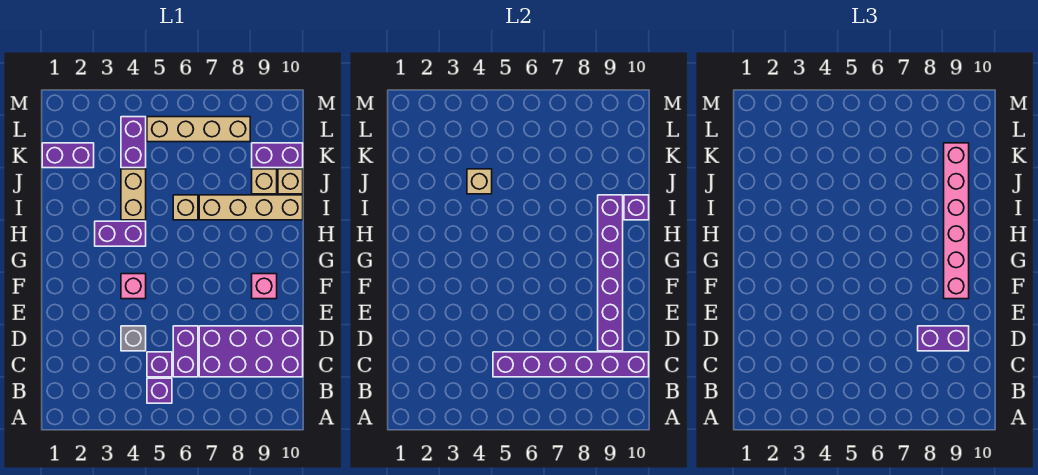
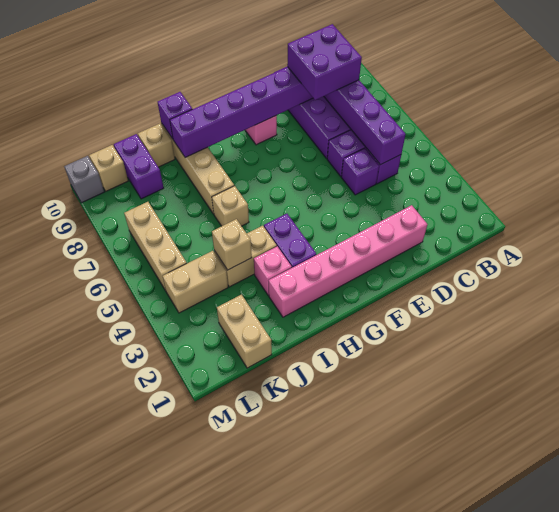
purple 1x1 brick [147,378,172,403] -> purple 1x1 brick moved to [341,148,379,195]
grey 1x1 brick [121,326,146,351] -> grey 1x1 brick moved to [64,156,104,203]
purple 1x2 brick [918,326,969,351] -> purple 2x2 brick [287,24,362,100]
pink 1x1 brick [121,274,146,299] -> pink 1x1 brick moved to [254,246,292,295]
pink 1x6 brick [944,143,969,299] -> pink 1x6 brick moved to [269,205,427,317]
tan 1x1 brick [252,169,277,194] -> tan 1x1 brick moved to [89,145,128,191]
purple 1x2 brick [42,143,94,168] -> tan 1x2 brick [217,294,272,368]
purple 1x2 brick [121,117,146,168] -> tan 1x2 brick [163,251,228,313]
tan 1x4 brick [147,117,250,142] -> tan 1x3 brick [124,202,187,291]

